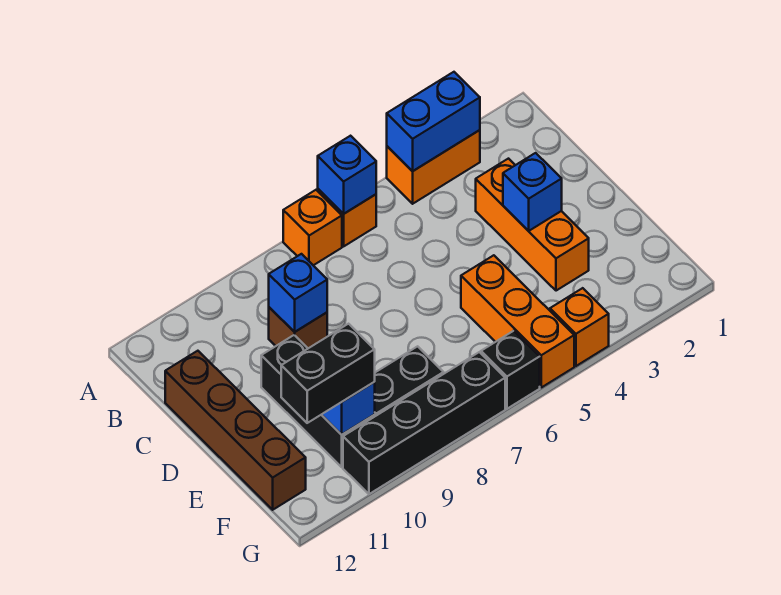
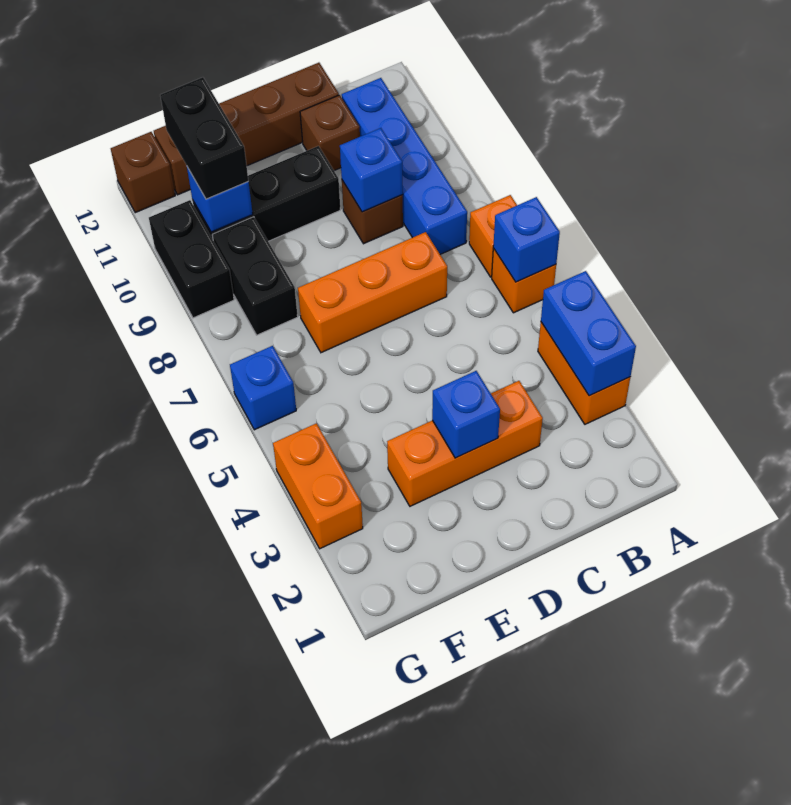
none -> blue 1x4 brick [342,78,467,254]
none -> brown 1x1 brick [300,95,360,171]
orange 1x3 brick [461,255,574,387] -> orange 1x3 brick moved to [298,232,447,353]
orange 1x1 brick [550,288,609,366] -> orange 1x2 brick [273,423,363,549]
black 1x1 brick [481,331,540,409] -> blue 1x1 brick [230,346,296,430]
black 1x4 brick [343,352,505,494] -> black 1x2 brick [149,200,234,318]
none -> brown 1x1 brick [111,132,175,213]

